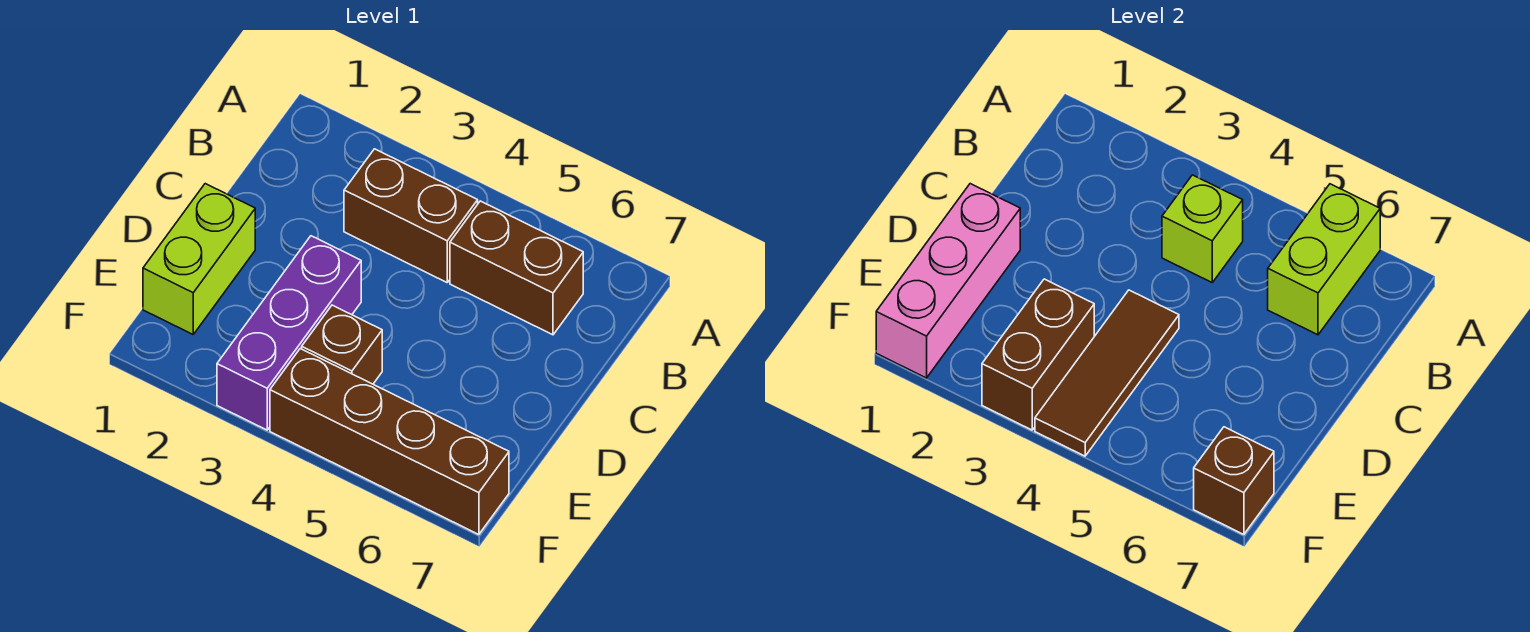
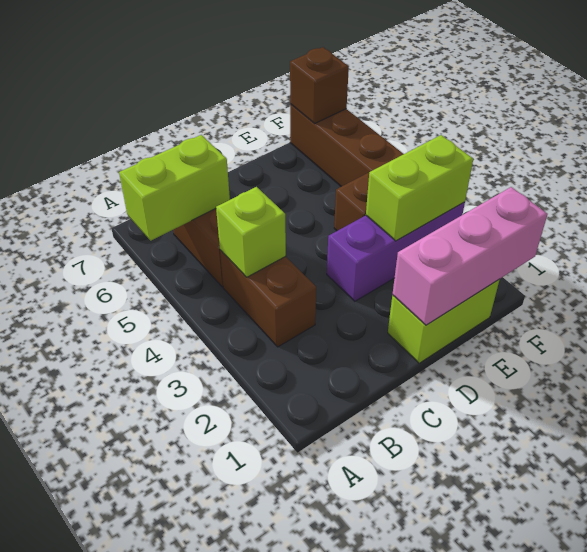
brown 1x3 tile [1035,290,1179,456] -> none
brown 1x2 brick [982,279,1094,430] -> lime 1x2 brick [366,135,473,241]

